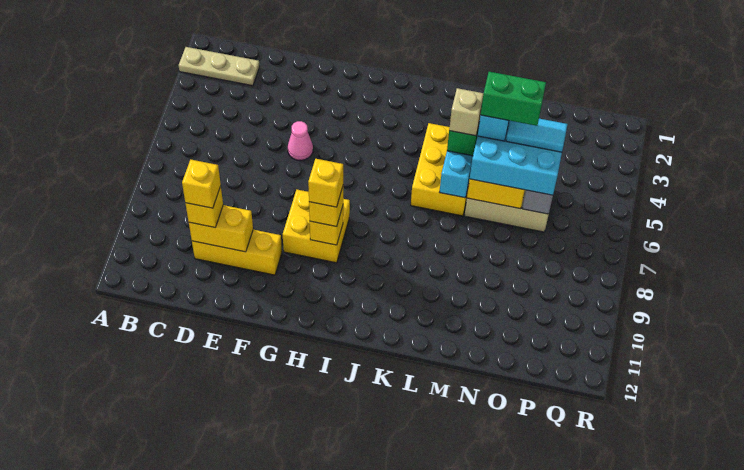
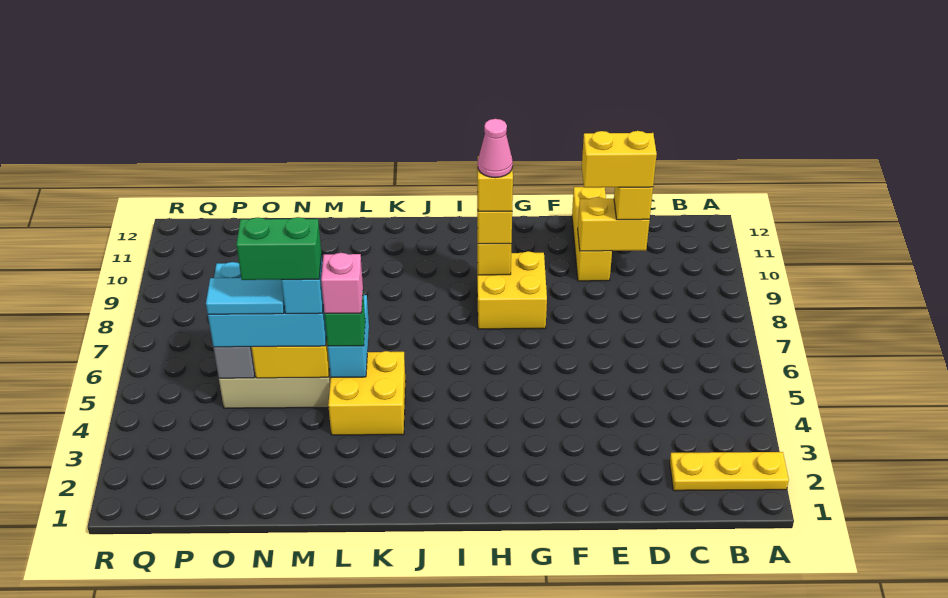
tan 1x3 plate [179,47,260,86] -> yellow 1x3 plate [670,452,789,491]
yellow 1x3 brick [192,230,282,275] -> yellow 1x3 brick turned to [572,187,612,281]
yellow 1x1 brick [182,160,221,208] -> yellow 1x2 brick [582,131,657,188]
pink 1x1 cone [288,121,313,160] -> pink 1x1 cone moved to [478,119,513,178]
yellow 2x3 brick [411,123,468,216] -> yellow 2x2 brick [328,351,406,435]
tan 1x1 brick [449,88,484,136] -> pink 1x1 brick [321,253,363,313]

